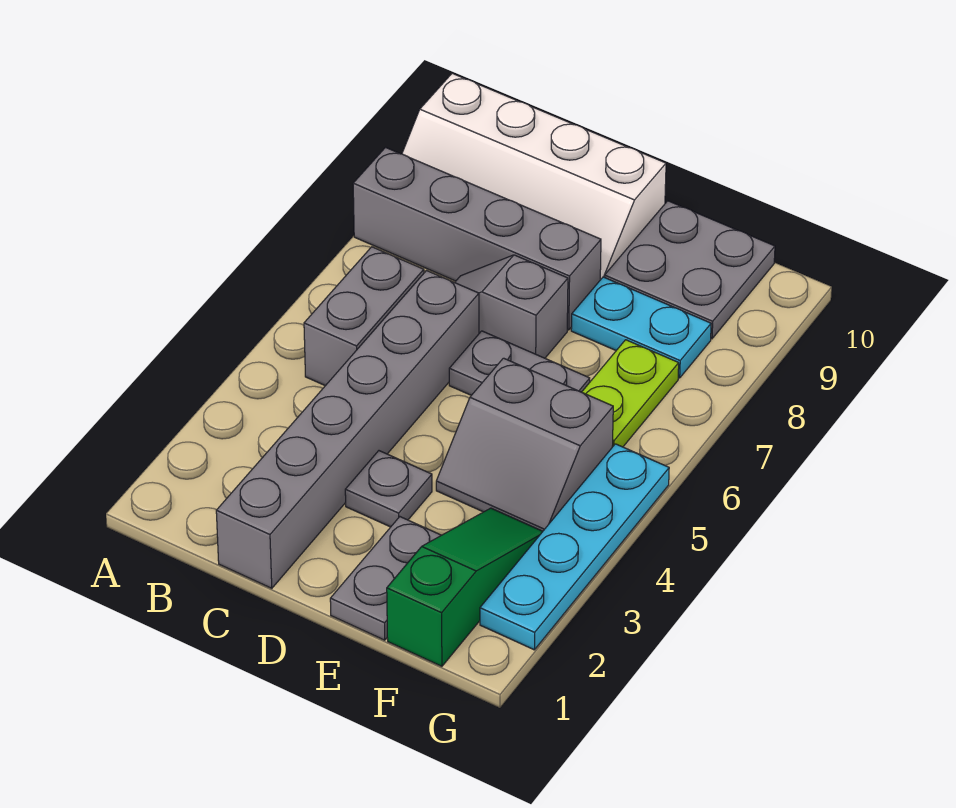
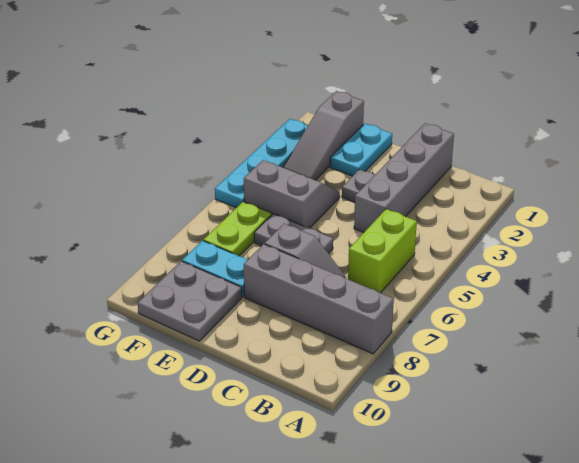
white 2x4 slope [402,73,666,280] -> none
grey 1x2 brick [304,247,424,386] -> lime 1x2 brick [348,209,417,293]
grey 1x6 brick [216,271,479,588] -> grey 1x4 brick [354,123,454,232]
grey 1x2 plate [330,517,441,640] -> cyan 1x2 plate [330,123,392,176]
green 1x3 slope [387,508,543,666] -> grey 1x3 slope [283,91,364,180]

